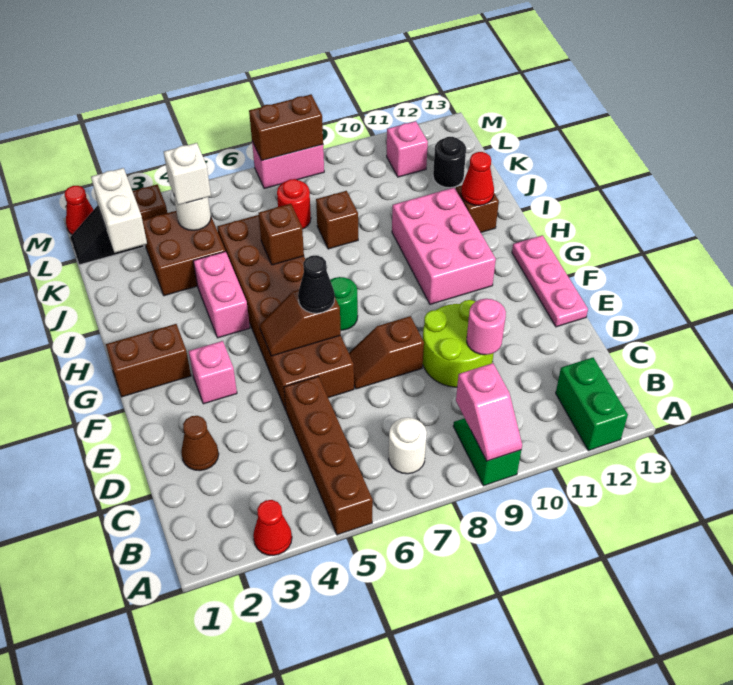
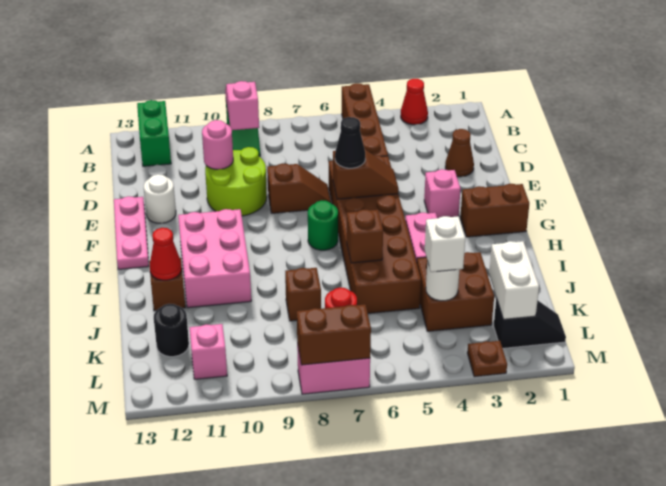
white 1x1 round brick [389,418,427,474] -> white 1x1 round brick moved to [144,174,176,223]
red 1x1 cone [65,186,93,235] -> none

